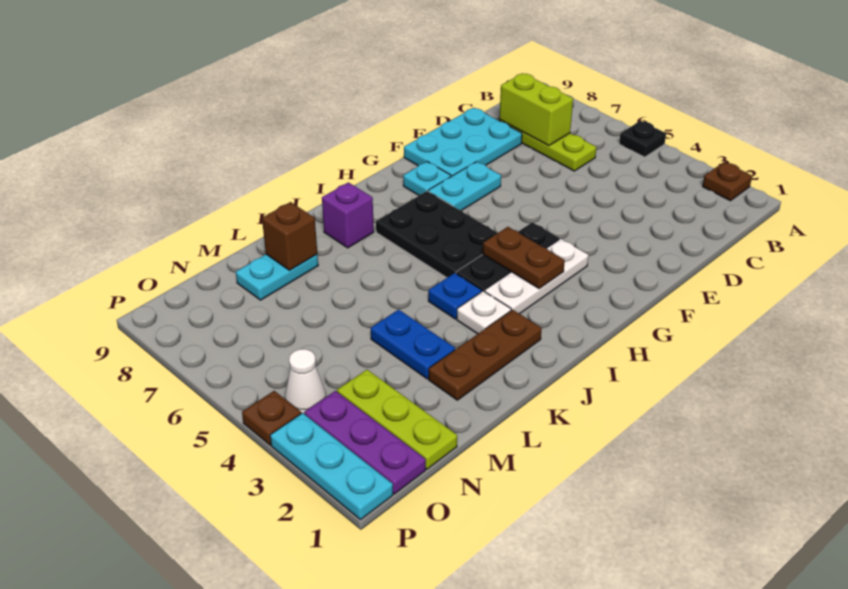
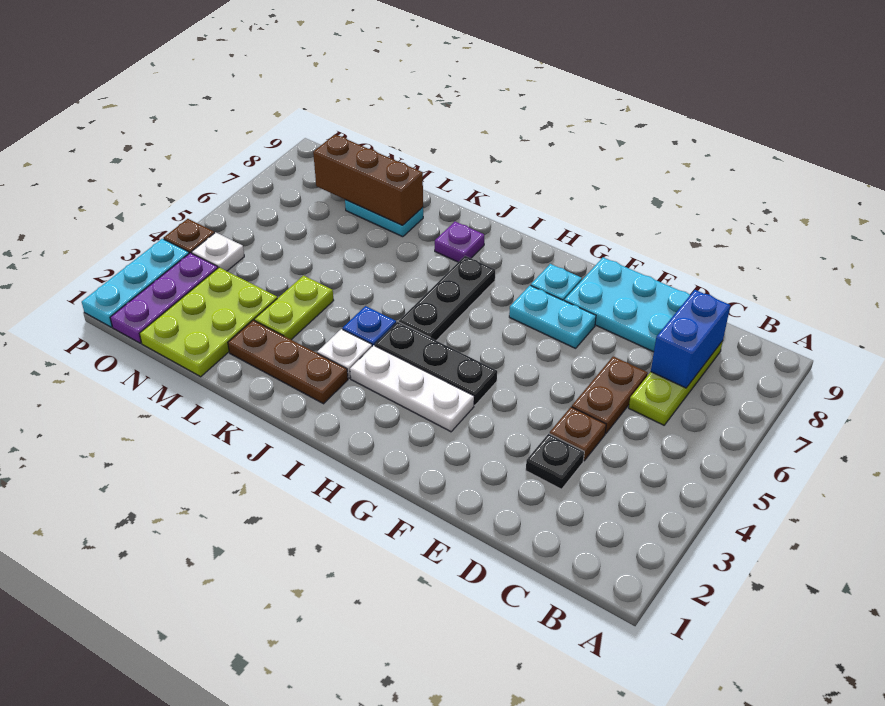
brown 1x1 plate [703,162,752,201] -> brown 1x1 plate moved to [549,407,606,461]
black 1x1 plate [619,121,666,157] -> black 1x1 plate moved to [526,434,584,489]
lime 1x2 brick [499,73,573,146] -> blue 1x2 brick [651,290,730,388]
brown 1x2 plate [483,227,565,289] -> brown 1x2 plate moved to [572,356,648,434]
black 2x3 plate [376,191,497,278] -> black 1x3 plate [399,256,495,341]
purple 1x1 brick [322,182,374,248] -> purple 1x1 plate [435,222,484,262]
blue 1x2 plate [371,310,455,379] -> lime 1x2 plate [254,276,334,340]
brown 1x1 brick [262,202,317,270] -> brown 1x3 brick [313,135,423,225]
lime 1x3 plate [337,370,457,469] -> lime 2x3 plate [140,267,277,377]
white 1x1 cone [285,349,326,414] -> white 1x1 plate [192,232,244,271]

